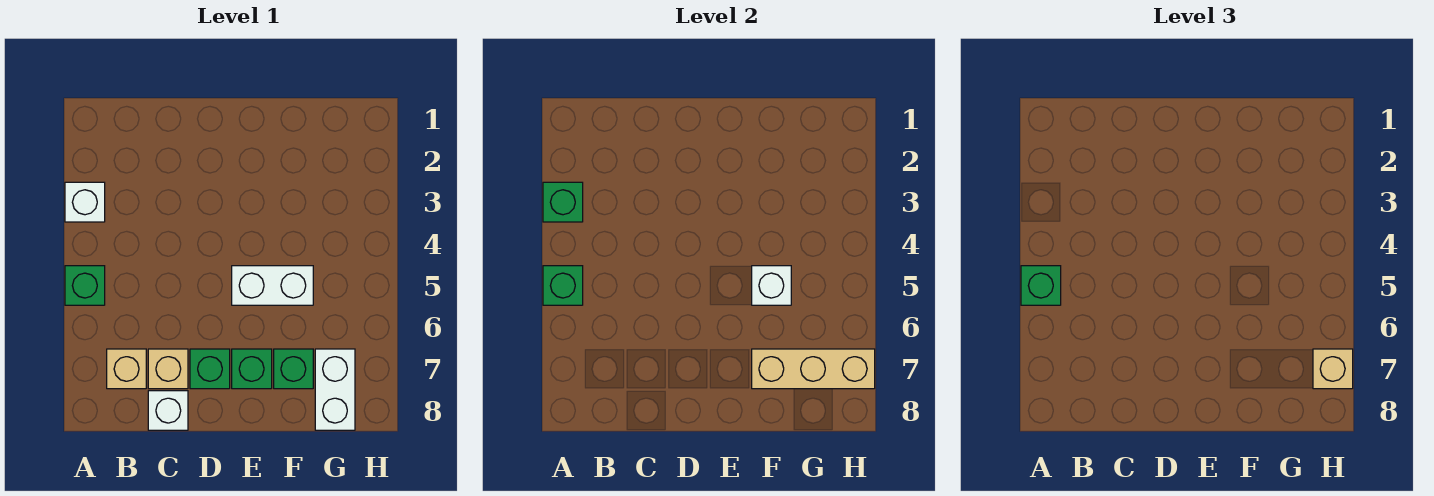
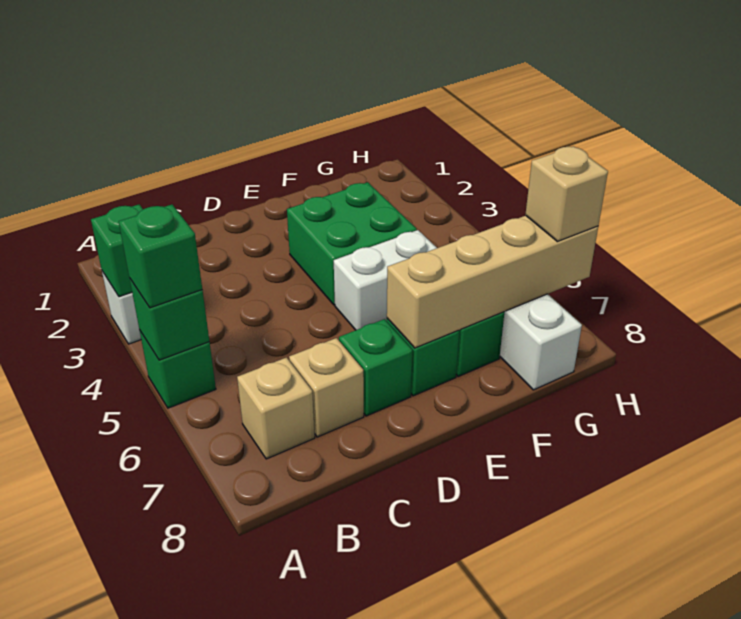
white 1x1 brick [148,391,188,430] -> none
none -> green 2x2 brick [287,182,417,305]
white 1x1 brick [752,266,791,305] -> none
tan 1x3 brick [752,349,875,389] -> tan 1x4 brick [387,216,598,348]

